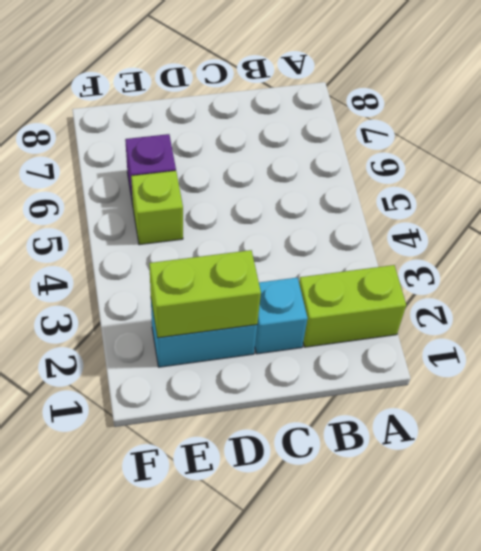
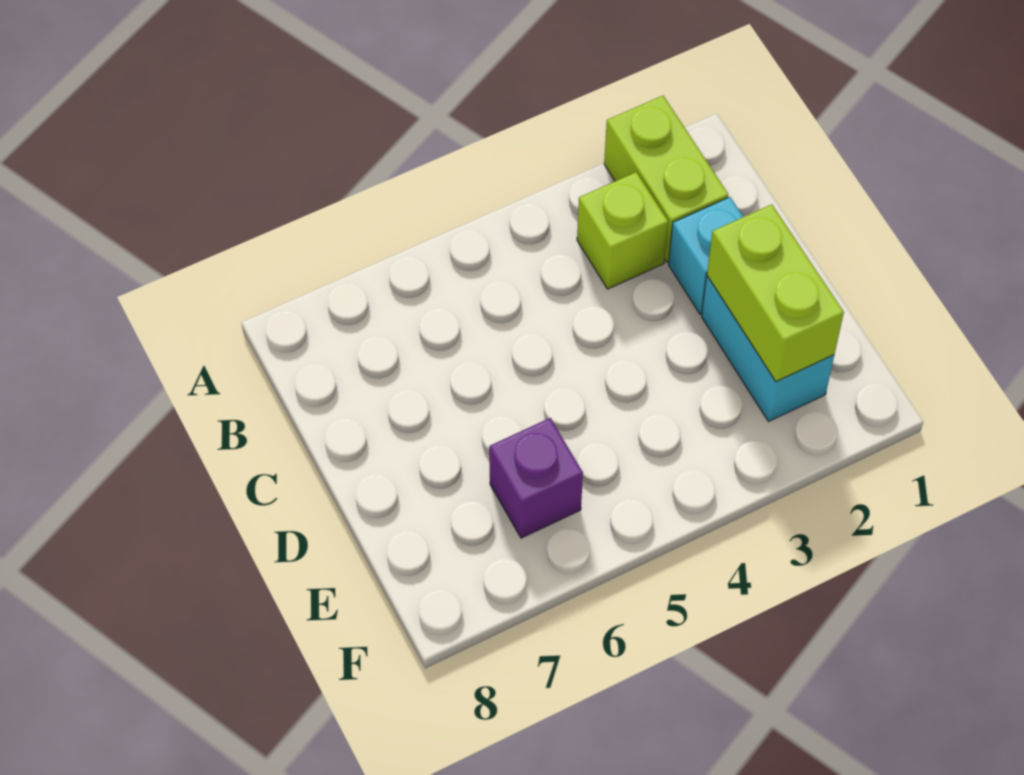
lime 1x1 brick [131,171,183,245] -> lime 1x1 brick moved to [577,172,668,289]

